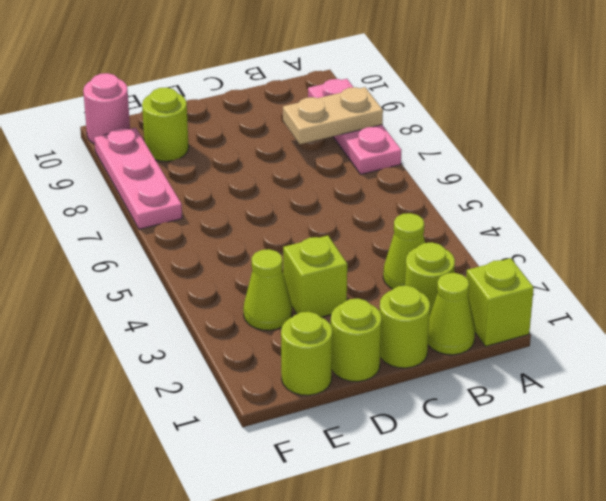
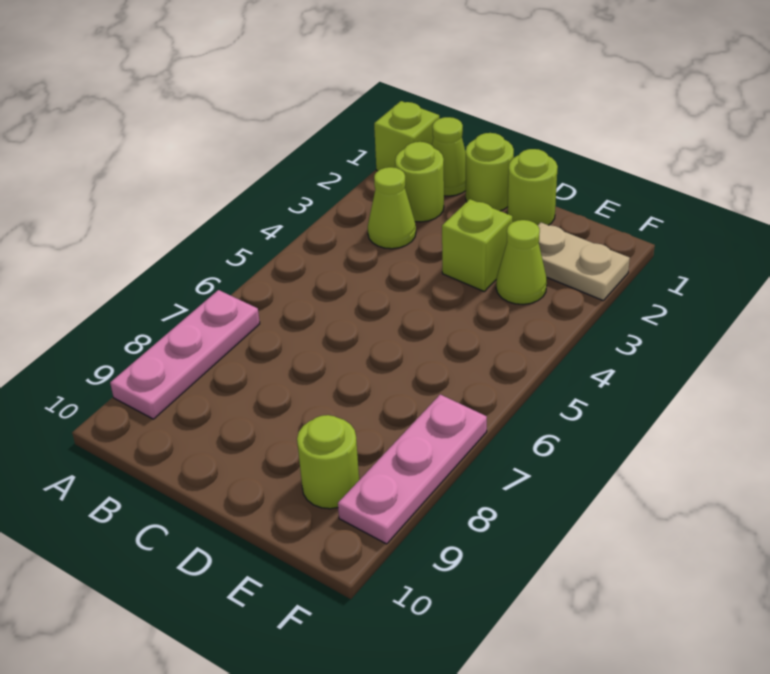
tan 1x2 plate [283,87,383,144] -> tan 1x2 plate moved to [538,223,630,300]
lime 1x1 round brick [281,312,332,395] -> none
pink 1x1 round brick [83,73,130,144] -> none

